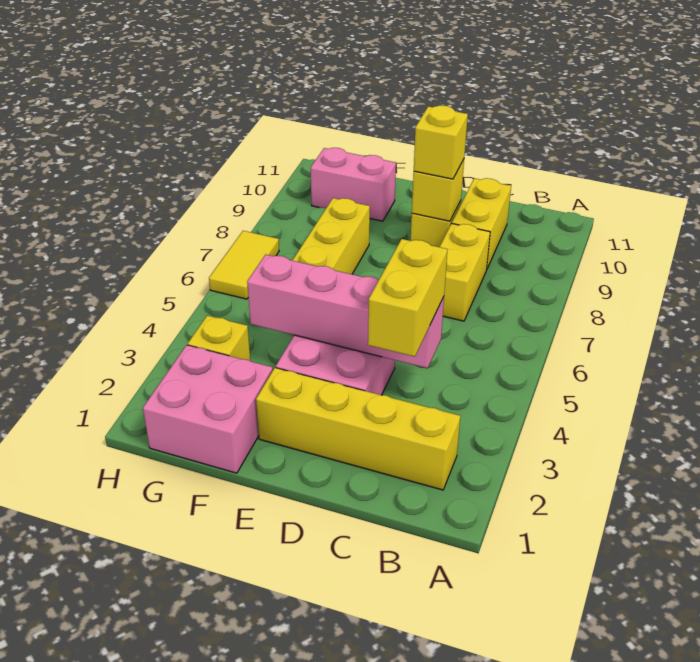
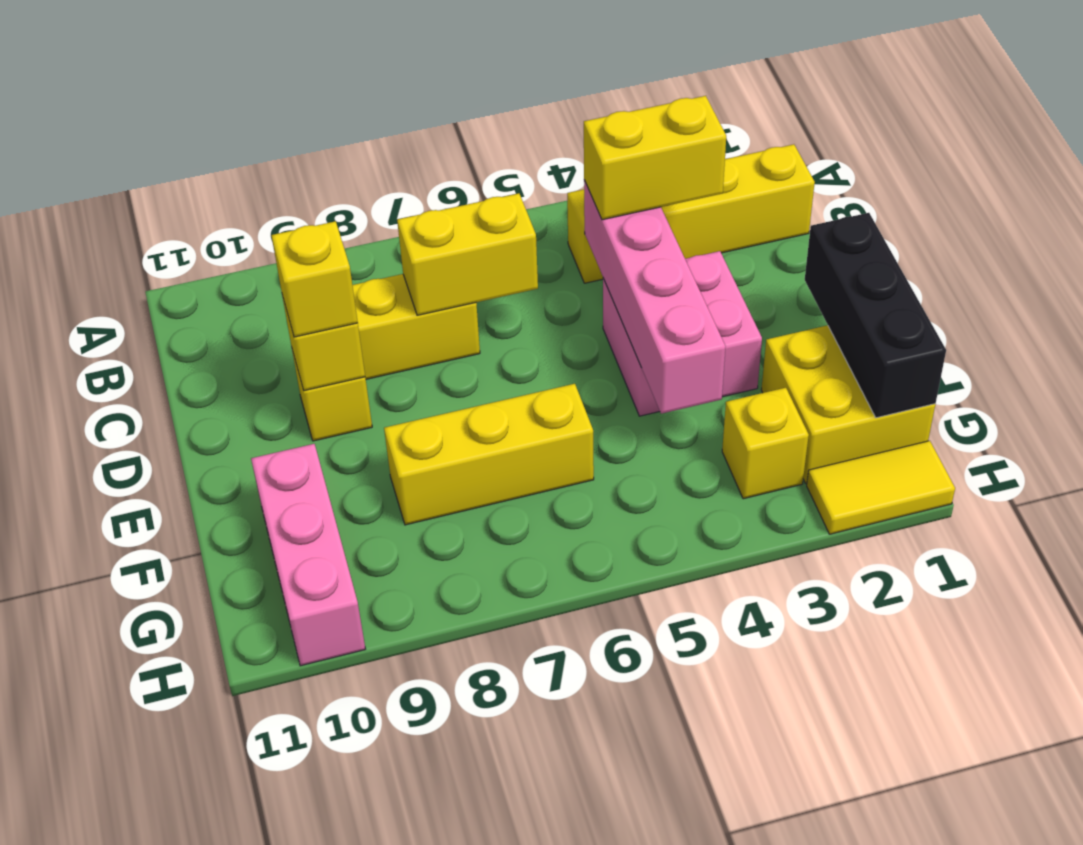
yellow 1x4 brick [256,368,460,490] -> yellow 1x4 brick turned to [567,144,815,283]
yellow 1x2 brick [452,178,511,269] -> yellow 1x2 brick moved to [397,193,538,315]
none -> black 1x3 brick [805,213,946,418]
pink 2x2 brick [143,345,273,473] -> yellow 2x2 brick [761,325,935,483]
pink 1x2 brick [311,148,396,221] -> pink 1x3 brick [251,444,365,666]
yellow 1x2 tile [209,231,279,299] -> yellow 1x2 tile moved to [807,441,955,534]

